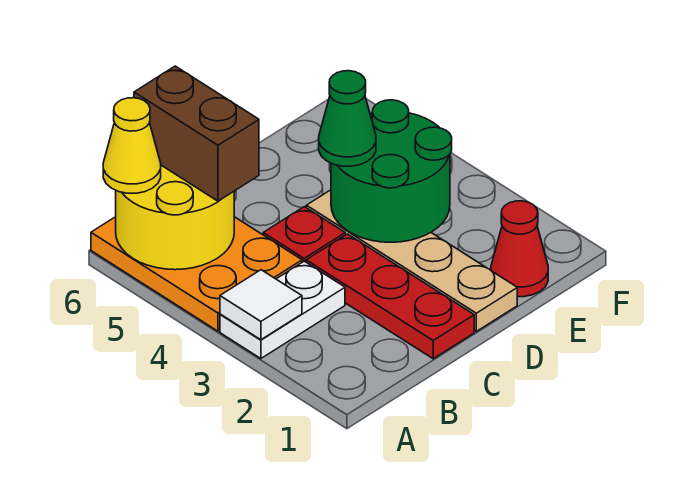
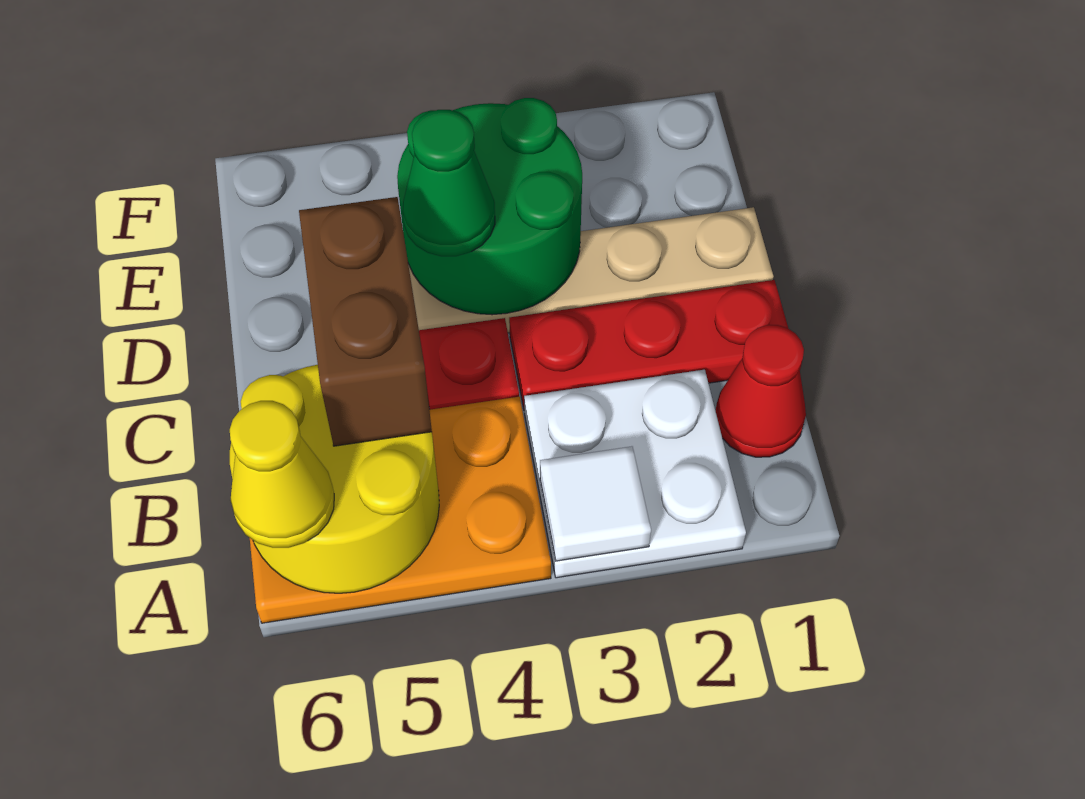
white 1x2 plate [220,261,345,359] -> white 2x2 plate [524,370,746,578]
brown 1x2 brick [134,66,259,201] -> brown 1x2 brick turned to [299,197,432,446]
red 1x1 cone [491,201,548,297] -> red 1x1 cone moved to [715,325,806,457]

